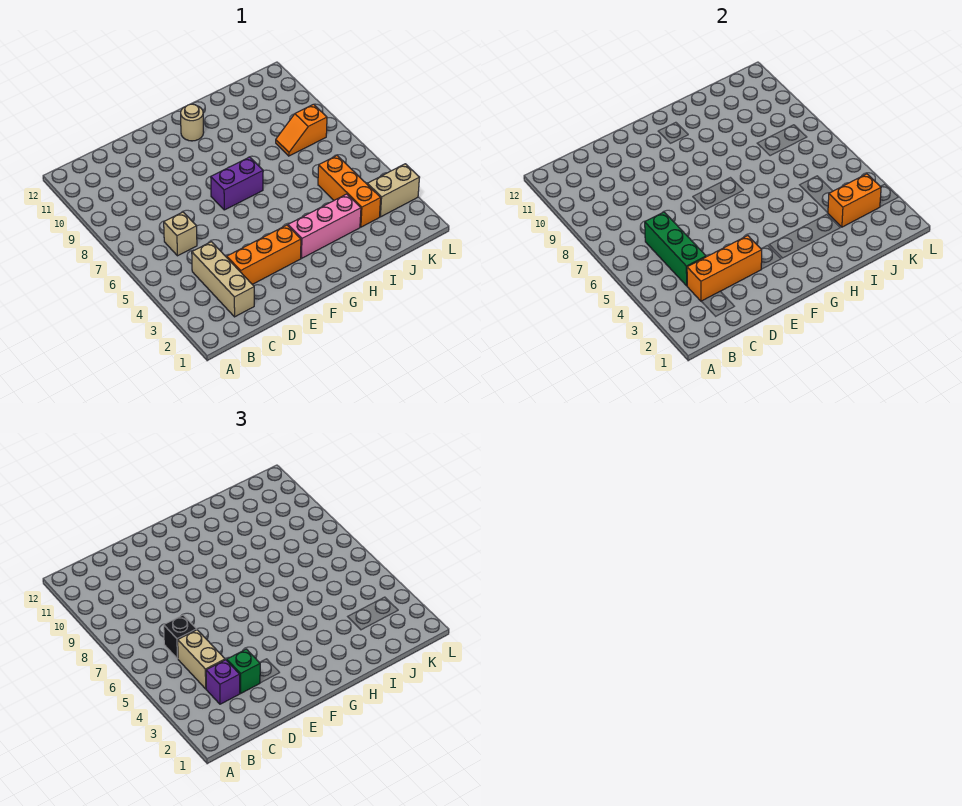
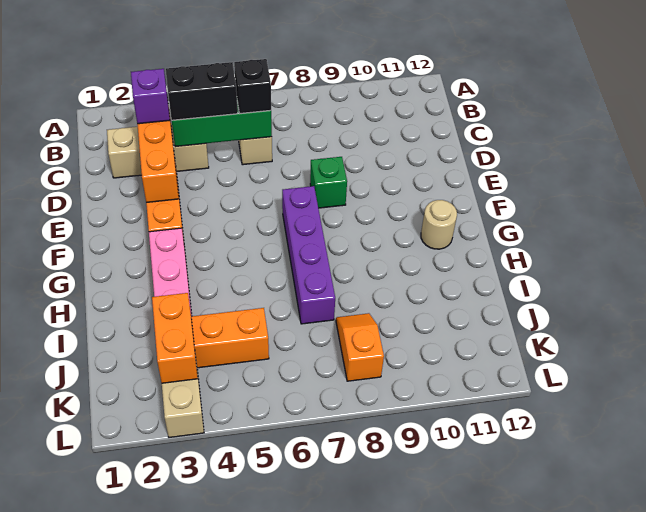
tan 1x2 brick [178,630,225,689] -> black 1x2 brick [166,62,238,120]
green 1x1 brick [227,649,260,693] -> green 1x1 brick moved to [310,157,347,208]
purple 1x2 brick [211,157,263,210] -> purple 1x4 brick [282,186,335,324]

